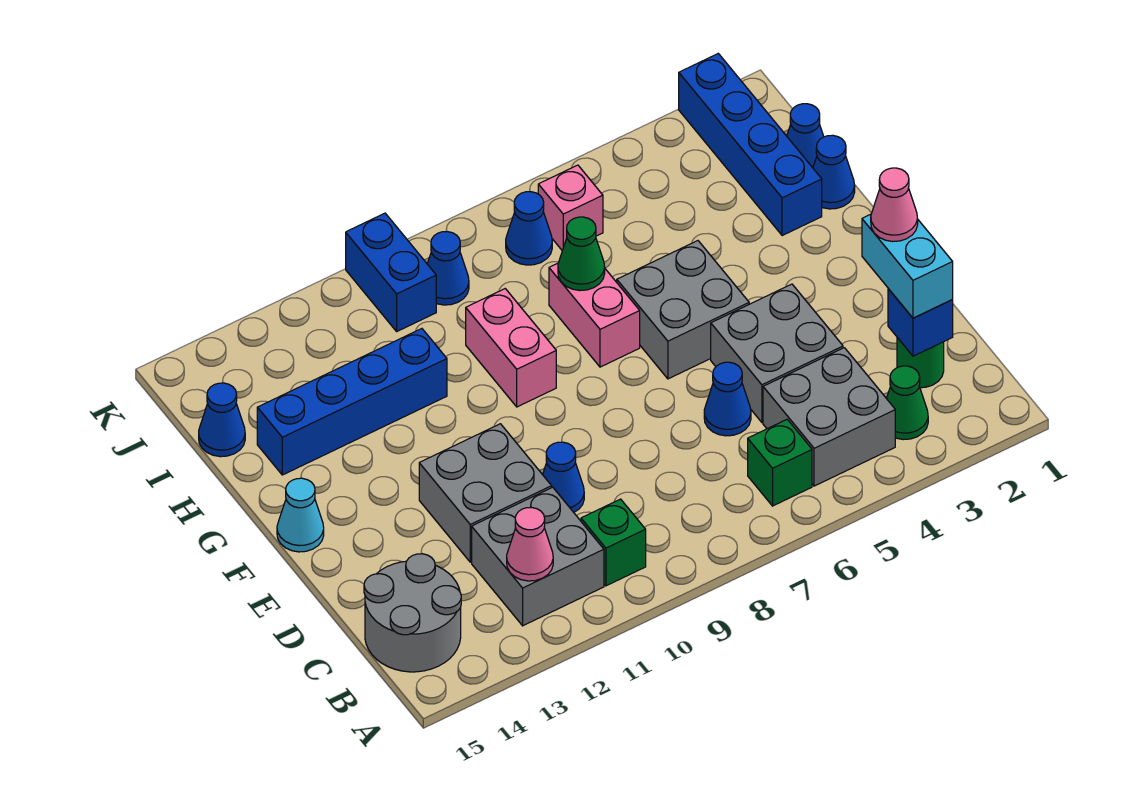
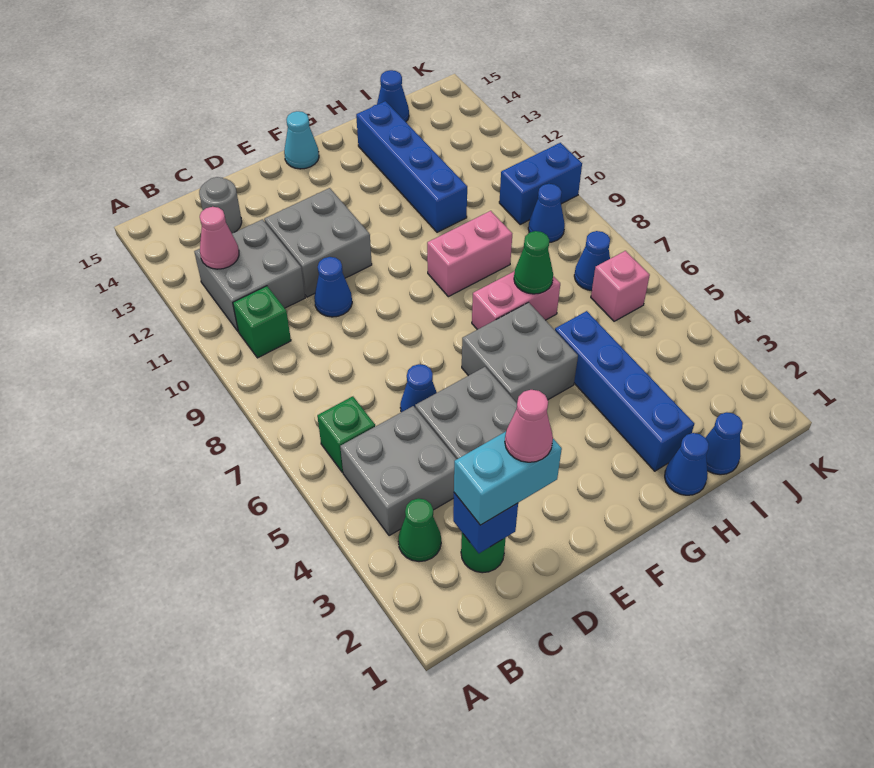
grey 2x2 round brick [364,554,461,672] -> grey 1x1 round brick [199,177,242,233]
blue 1x4 brick [679,54,822,236] -> blue 1x4 brick turned to [555,311,694,471]

